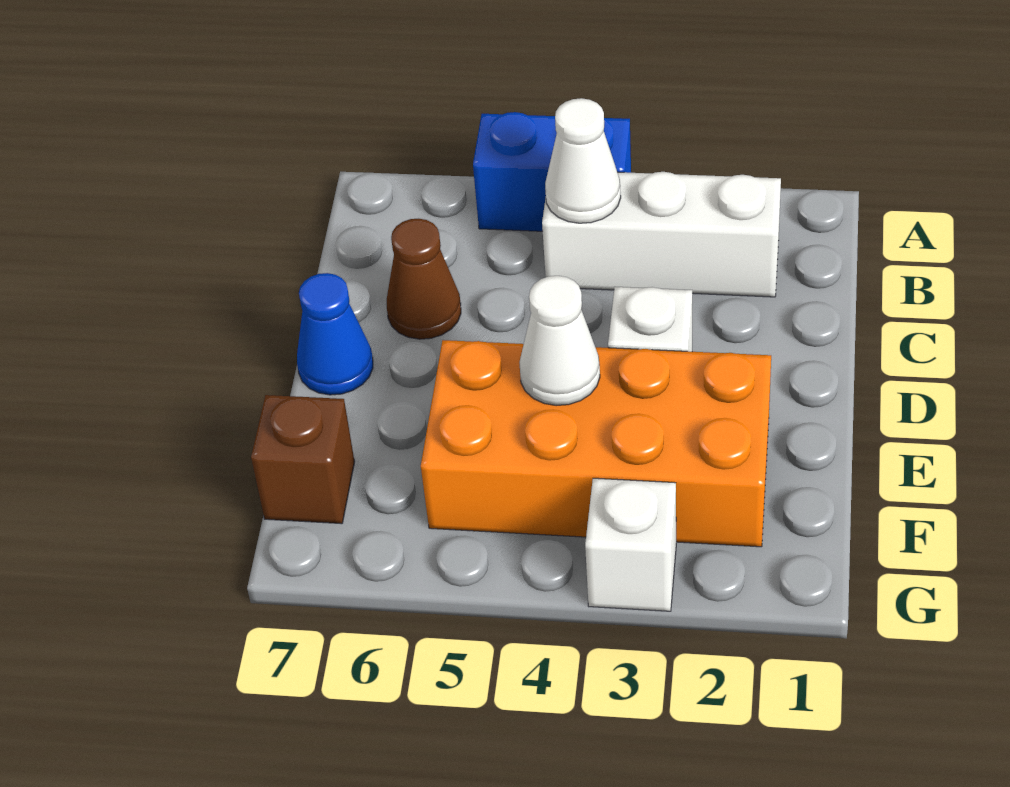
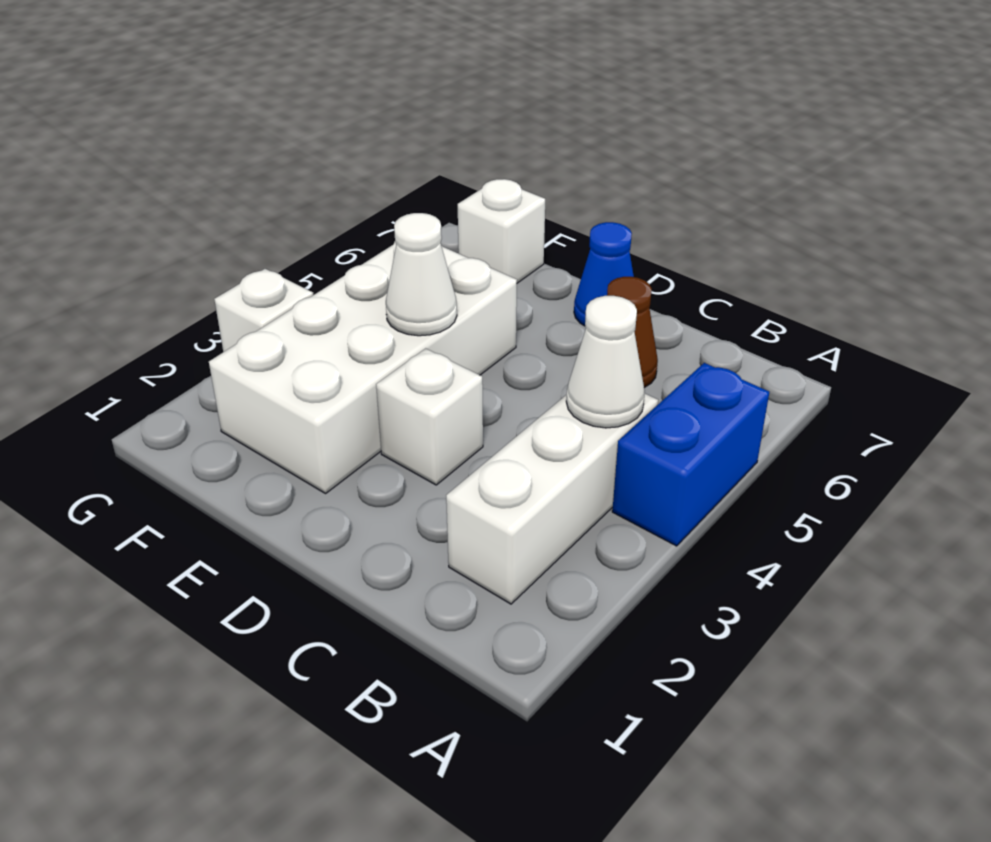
orange 2x4 brick [421,340,771,547] -> white 2x4 brick [209,242,517,493]
brown 1x1 brick [251,395,355,524] -> white 1x1 brick [458,179,545,283]

